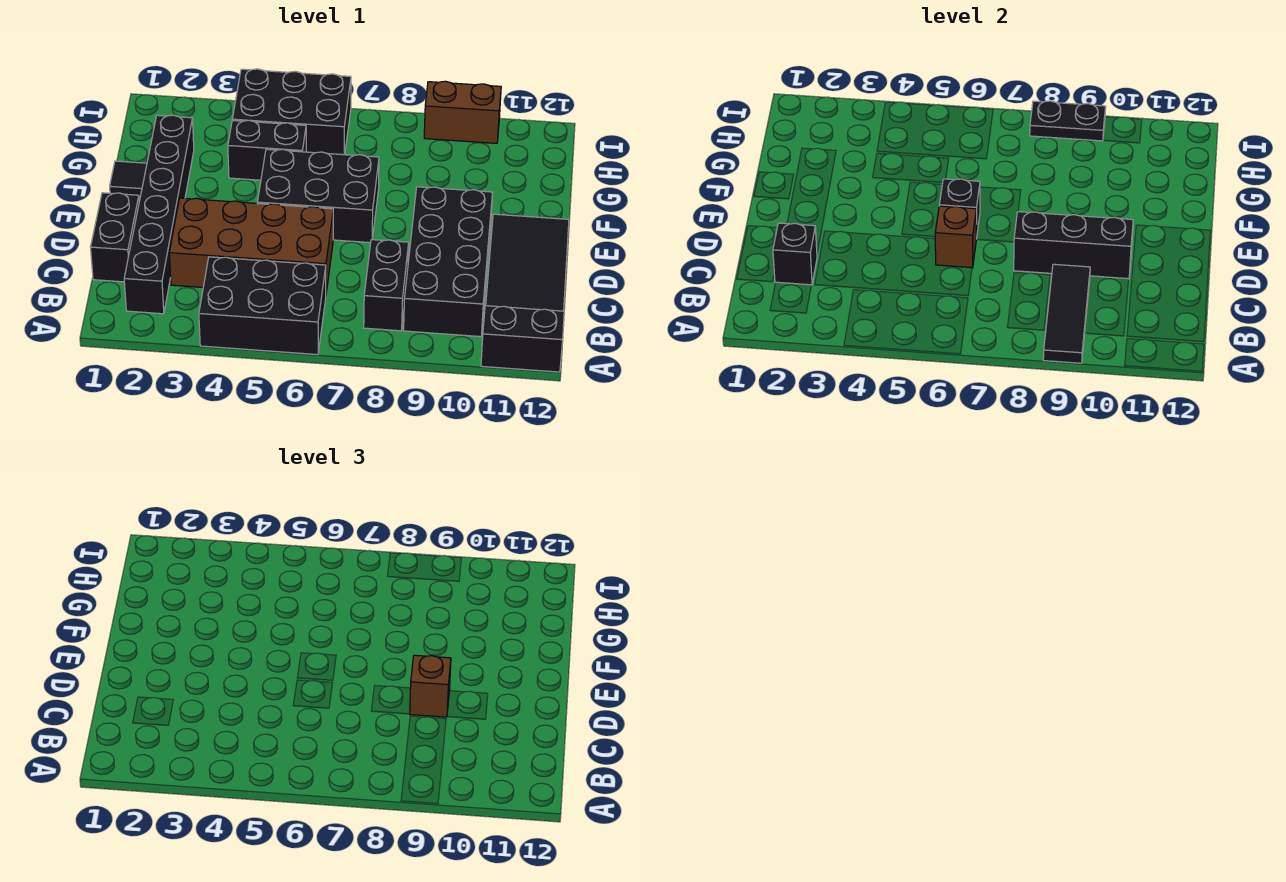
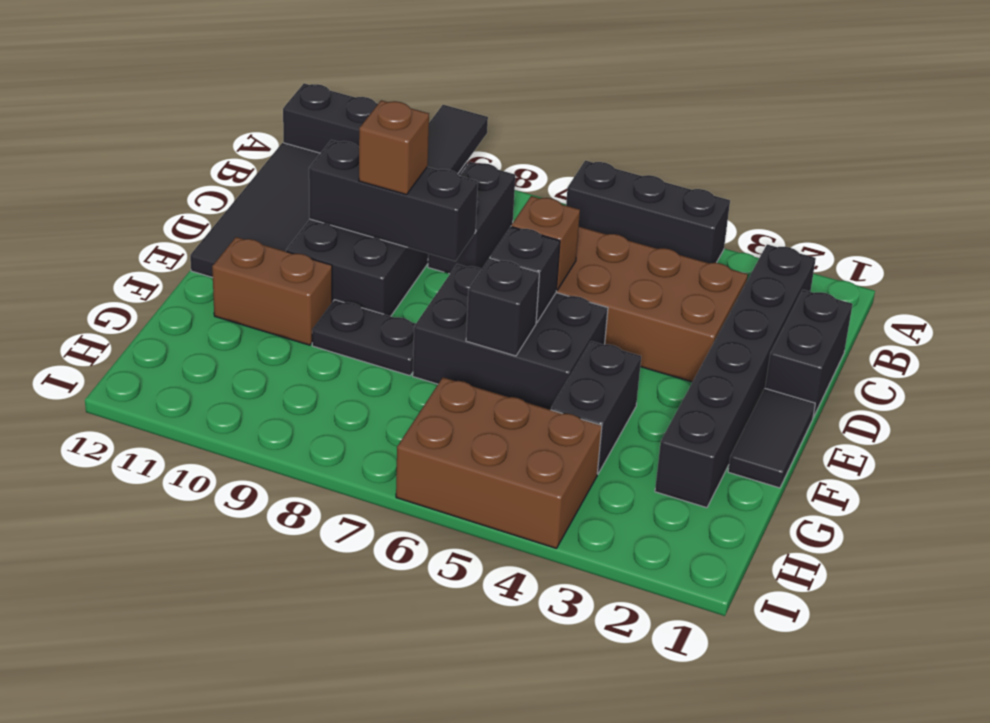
black 2x3 brick [199,257,326,355] -> black 1x3 brick [566,160,730,263]
black 1x1 brick [773,223,817,285] -> black 1x1 brick moved to [466,258,539,356]
black 1x1 tile [110,161,147,199] -> black 1x2 tile [728,388,815,488]
black 1x2 brick [228,120,306,180] -> black 1x2 brick turned to [551,341,641,474]
black 2x3 brick [232,69,351,155] -> brown 2x3 brick [396,377,602,548]
black 1x2 plate [1030,101,1106,141] -> black 1x2 plate moved to [312,300,415,376]
brown 1x2 brick [424,81,501,143] -> brown 1x2 brick moved to [212,237,332,345]

